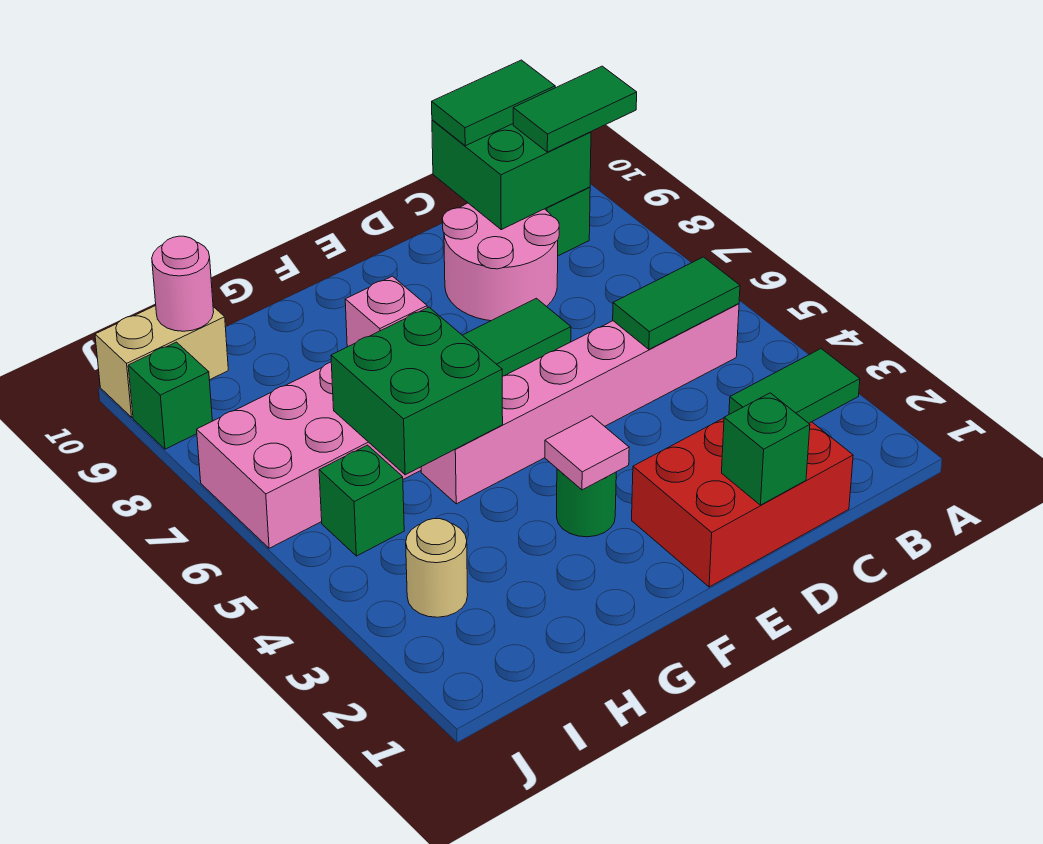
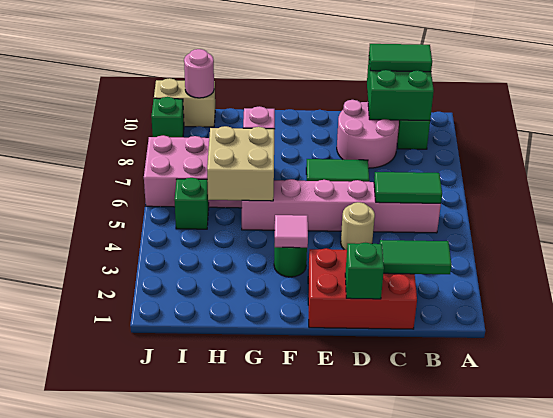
green 1x2 tile [513,66,637,152] -> none
green 2x2 brick [331,307,503,475] -> tan 2x2 brick [207,126,275,201]
tan 1x1 round brick [406,519,468,617] -> tan 1x1 round brick moved to [341,202,375,250]

